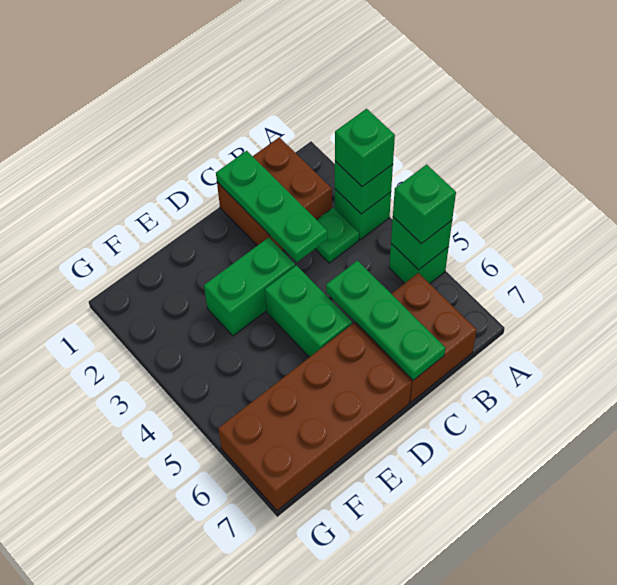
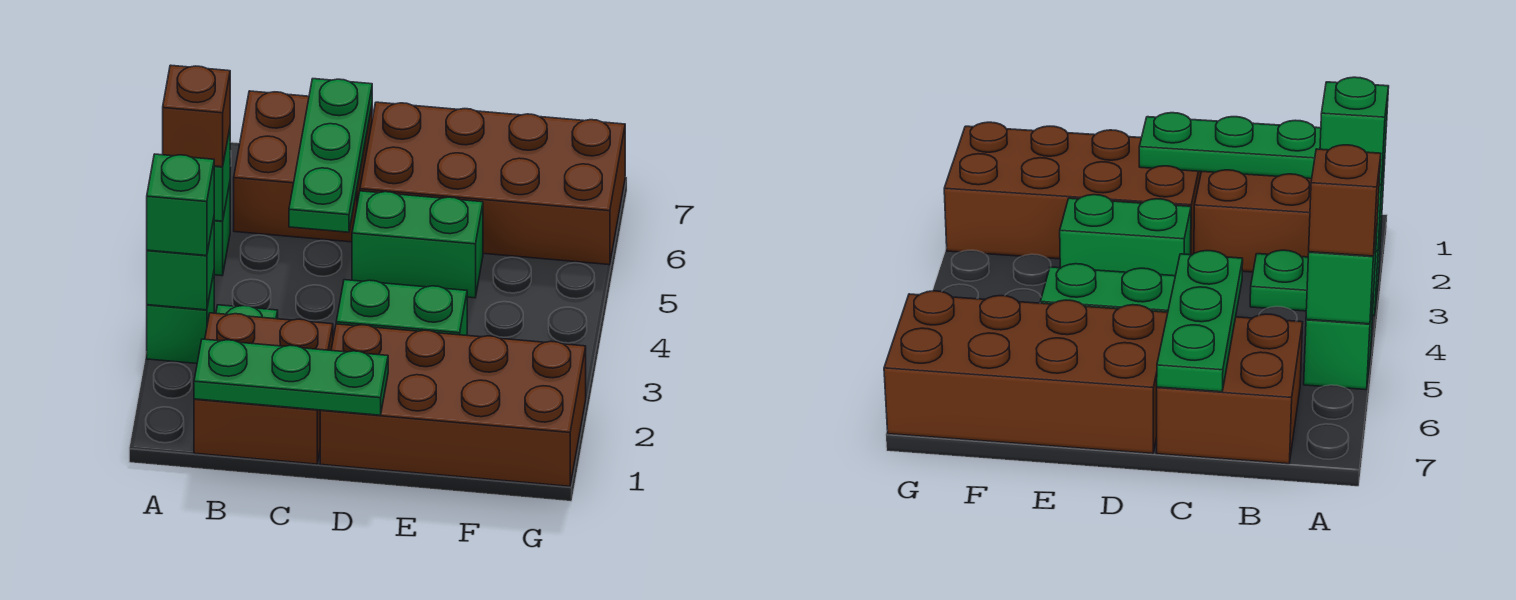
green 1x1 brick [393,165,456,244] -> brown 1x1 brick [163,65,230,167]
green 1x3 plate [216,151,328,262] -> green 1x3 plate turned to [194,339,388,415]
none -> brown 2x4 brick [320,324,586,486]
green 1x2 brick [265,265,352,357] -> green 1x2 brick turned to [352,191,483,298]

